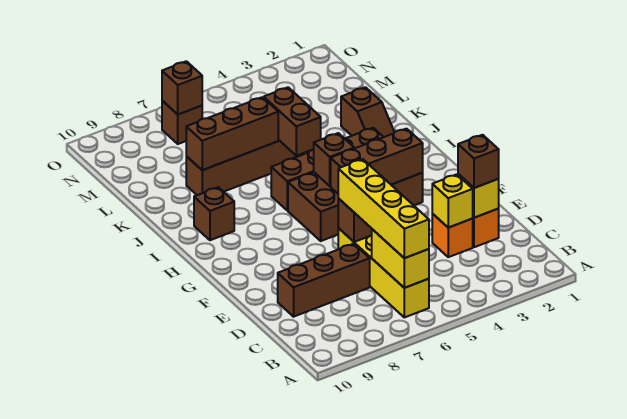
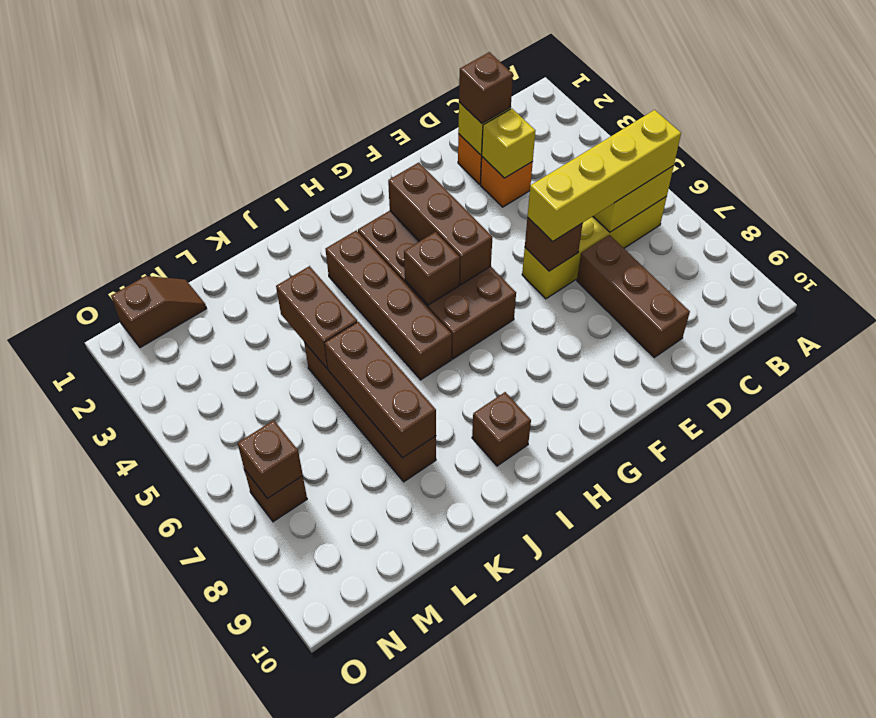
brown 1x2 slope [341,87,394,137] -> brown 1x2 slope moved to [111,276,207,348]
brown 1x2 brick [264,87,321,156] -> brown 1x2 brick turned to [276,266,357,368]

